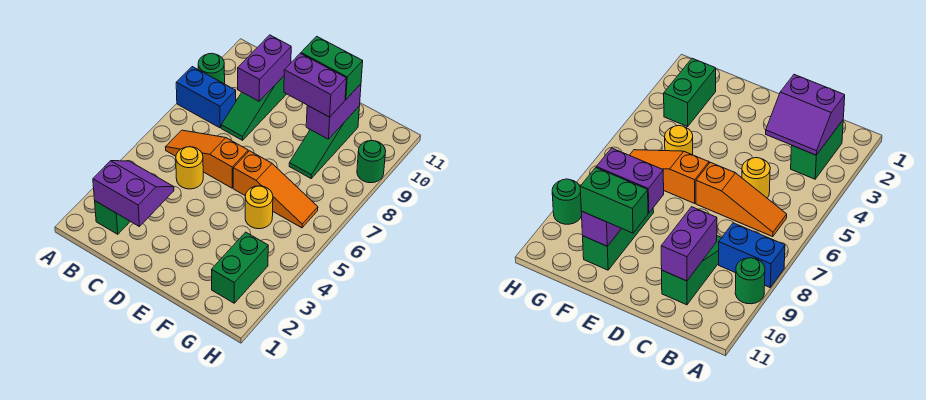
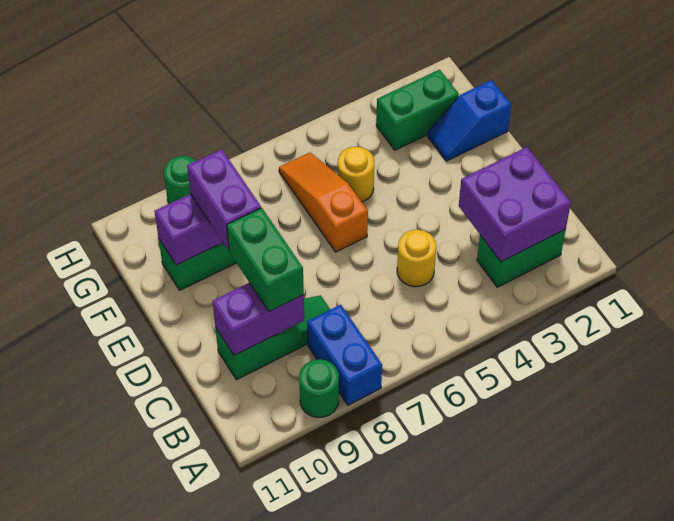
purple 2x2 slope [93,161,174,226] -> purple 2x2 brick [459,147,571,262]
orange 1x3 slope [166,130,248,188] -> none
green 1x2 brick [301,36,363,99] -> green 1x2 brick moved to [227,208,304,312]
none -> blue 1x2 slope [427,80,511,161]

